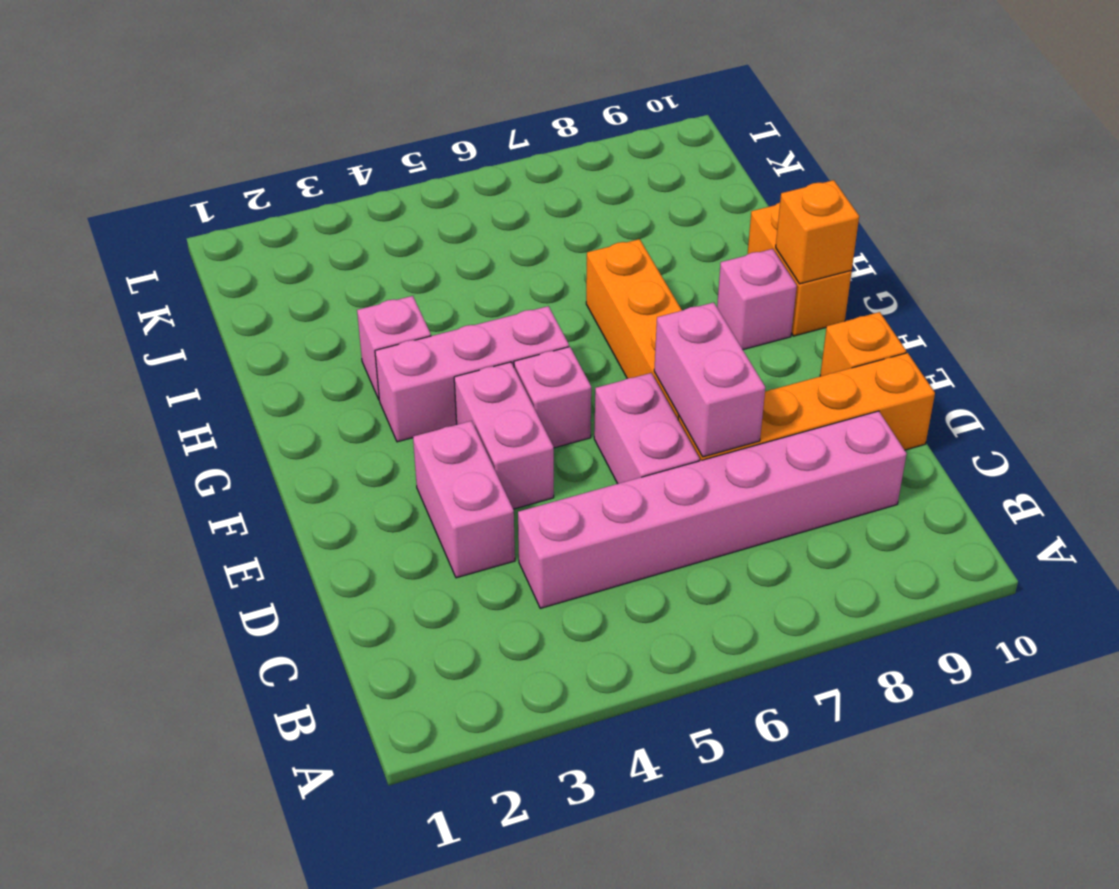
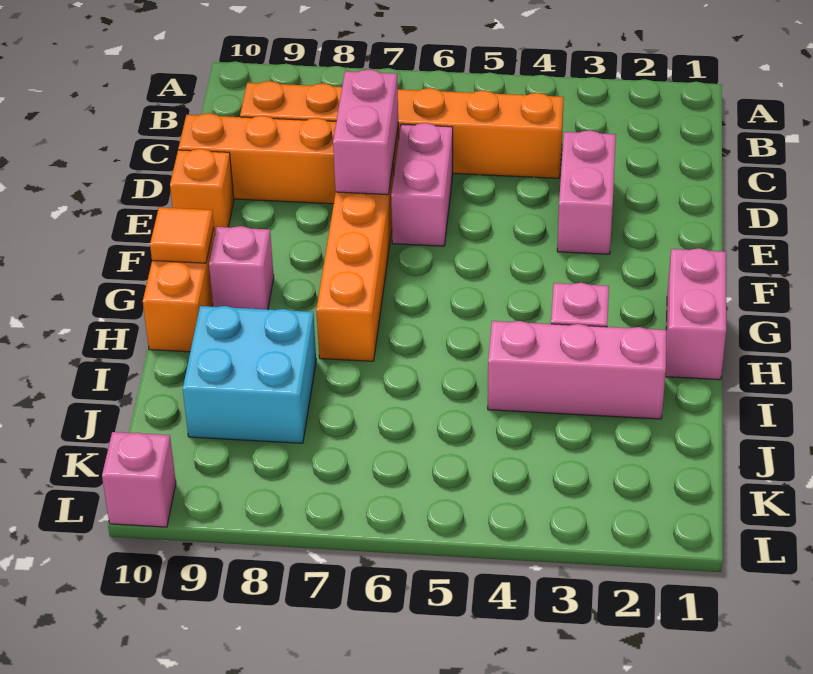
pink 1x6 brick [518,411,907,608] -> orange 1x6 brick [240,81,564,178]
pink 1x2 brick [454,362,554,509] -> pink 1x2 brick moved to [665,248,726,380]
pink 1x1 brick [514,347,591,448] -> pink 1x1 brick moved to [102,432,176,527]
pink 1x3 brick [375,306,569,442] -> pink 1x3 brick moved to [488,321,667,419]
orange 1x1 brick [776,180,859,284] -> orange 1x1 tile [150,207,214,263]
none -> cyan 2x2 brick [183,306,316,443]

